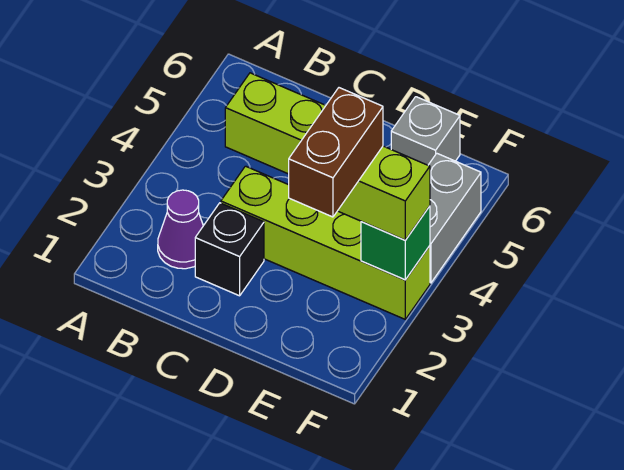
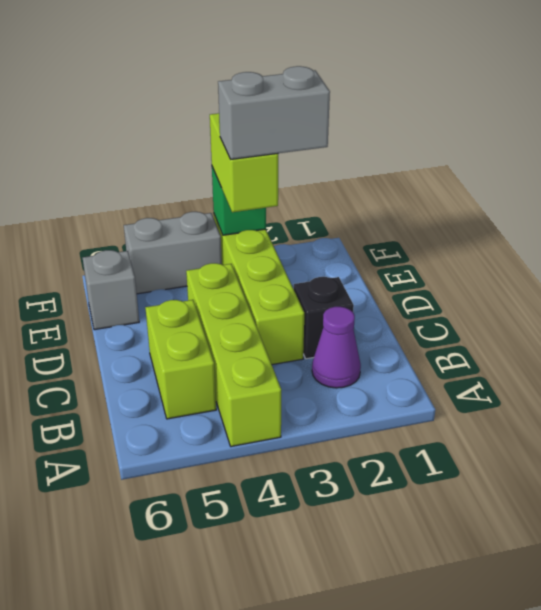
none -> lime 1x4 brick [186,263,281,447]
brown 1x2 brick [289,88,383,217] -> grey 1x2 brick [218,66,330,159]

